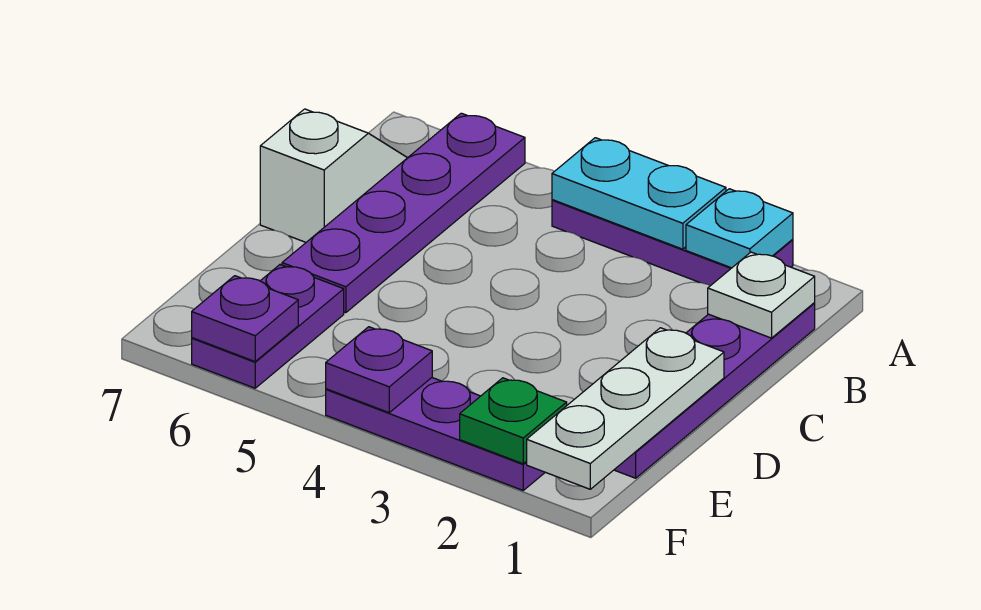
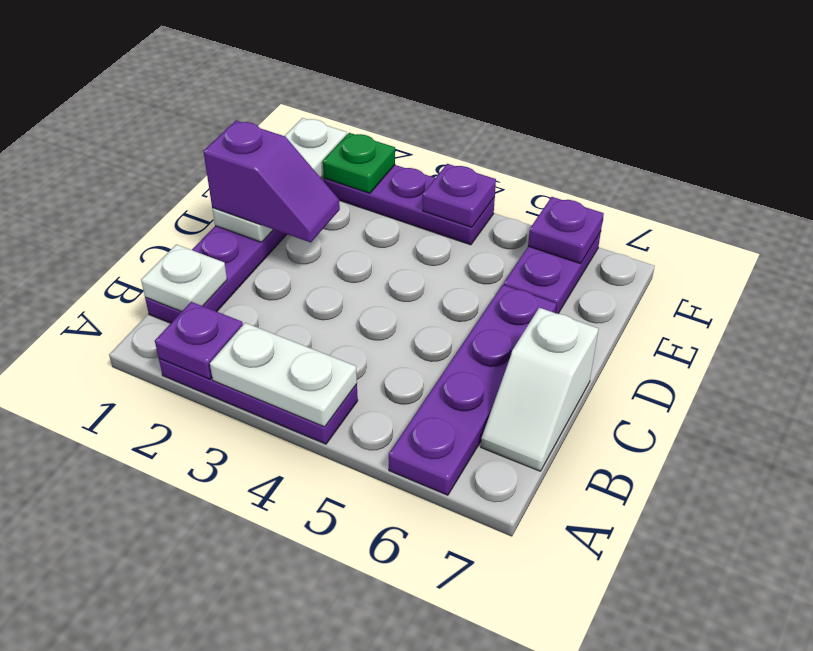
cyan 1x1 plate [686,189,793,268] -> purple 1x1 plate [155,302,243,379]
cyan 1x2 plate [552,138,726,249] -> white 1x2 plate [210,323,357,427]
none -> purple 1x2 slope [203,121,340,243]

